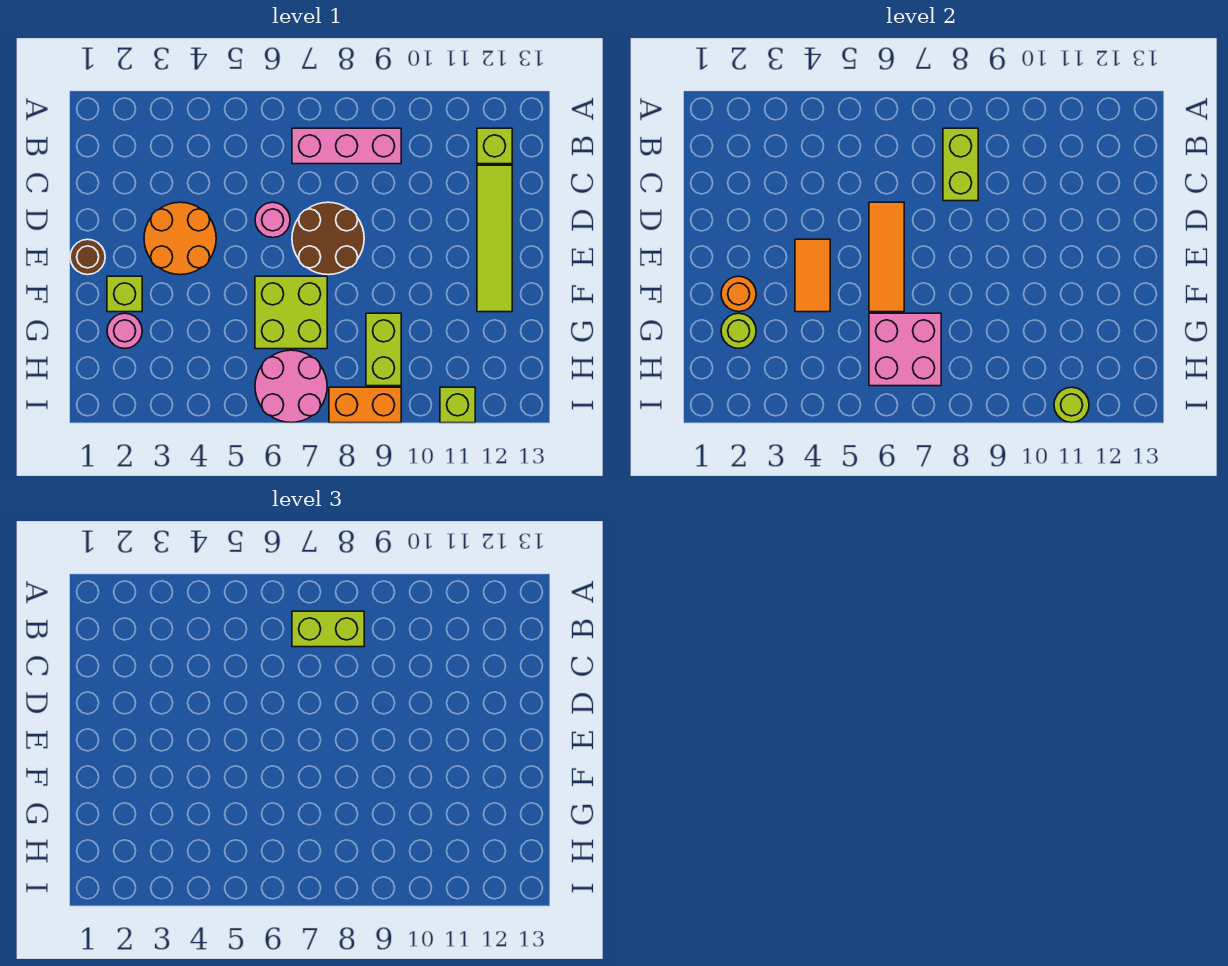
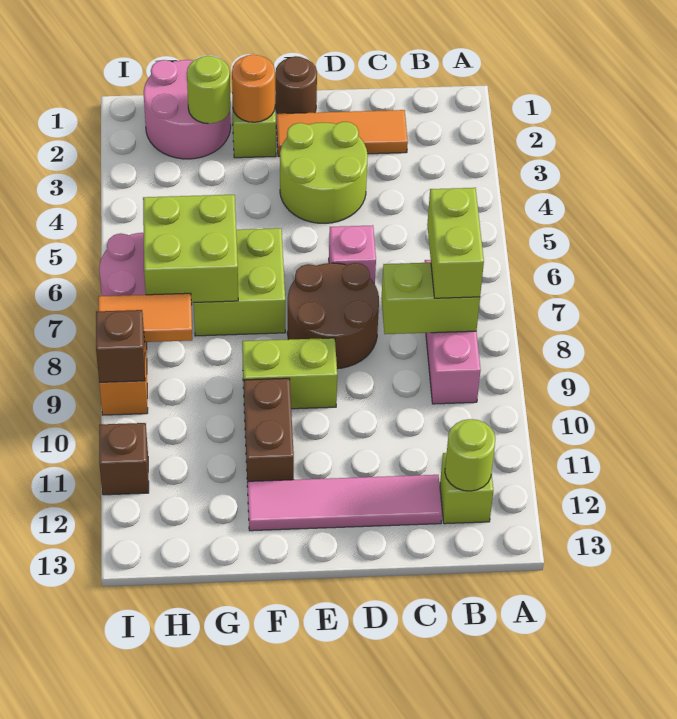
lime 1x4 tile [477,165,512,312] -> pink 1x4 tile [247,475,442,531]
orange 2x2 round brick [144,202,216,275] -> lime 2x2 round brick [280,122,368,223]
pink 1x1 round brick [255,202,290,238] -> pink 1x1 brick [329,225,376,284]
orange 1x3 tile [869,202,904,312] -> orange 1x3 tile moved to [276,110,408,156]
orange 1x2 tile [795,239,830,312] -> orange 1x2 tile moved to [98,293,192,342]
none -> brown 1x2 brick [244,378,294,487]
pink 1x1 round brick [107,313,142,349] -> pink 2x2 round brick [144,60,231,159]
pink 2x2 brick [869,313,941,386] -> lime 2x2 brick [143,195,238,303]
lime 1x2 brick [366,313,401,386] -> lime 1x2 brick moved to [242,338,337,409]
none -> brown 1x1 brick [96,310,145,382]
lime 1x1 brick [440,387,475,423] -> brown 1x1 brick [99,423,149,495]
lime 1x1 round brick [1054,387,1089,423] -> lime 1x1 round brick moved to [445,419,495,491]

